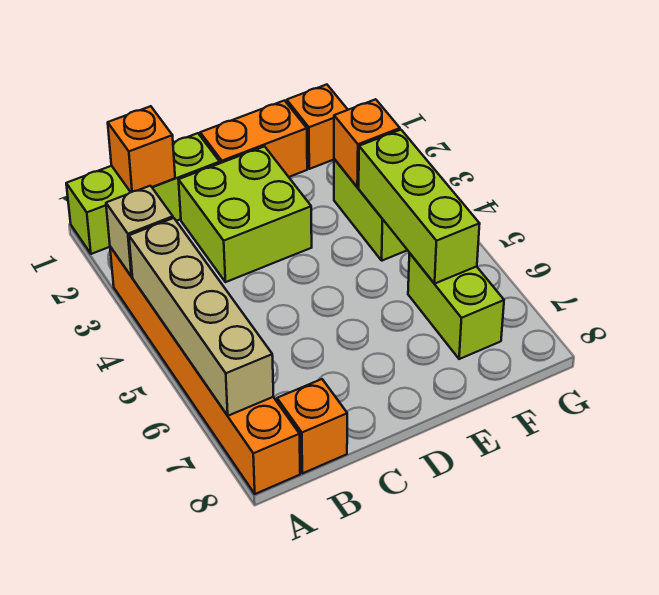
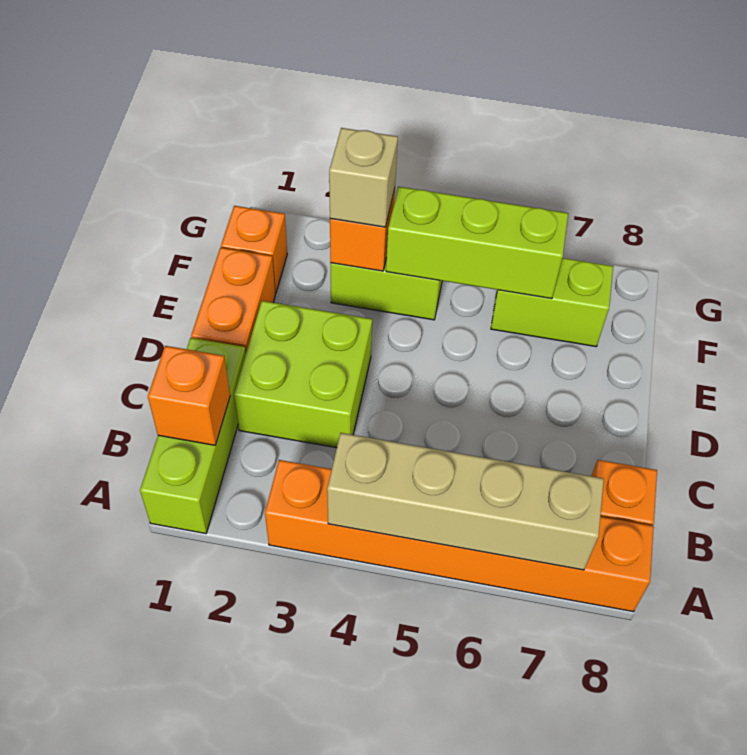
tan 1x1 brick [106,186,173,277] -> tan 1x1 brick moved to [329,128,398,227]

